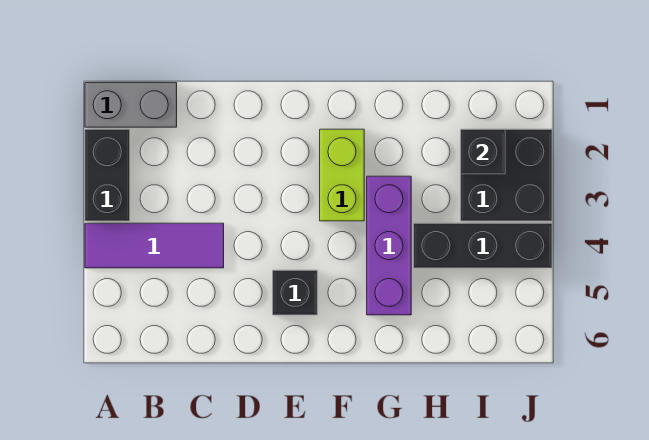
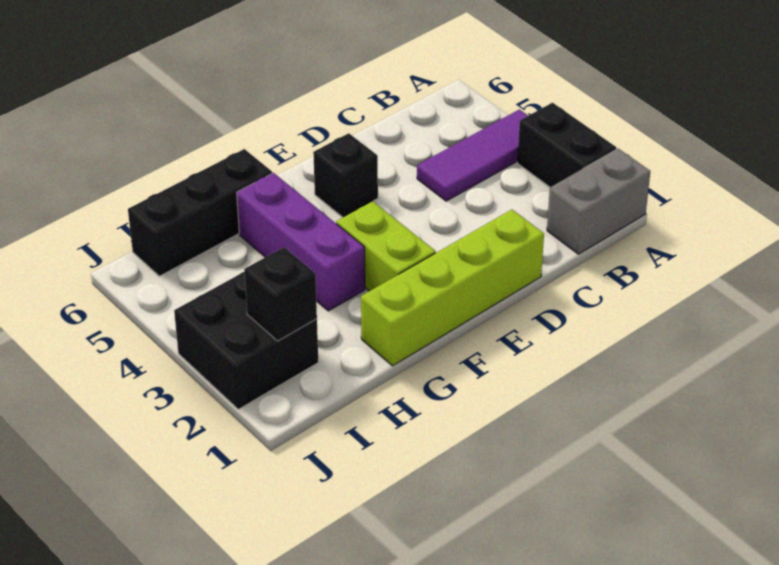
none -> lime 1x4 brick [361,210,544,366]
black 1x3 brick [414,223,552,268] -> black 1x3 brick moved to [128,149,272,276]

